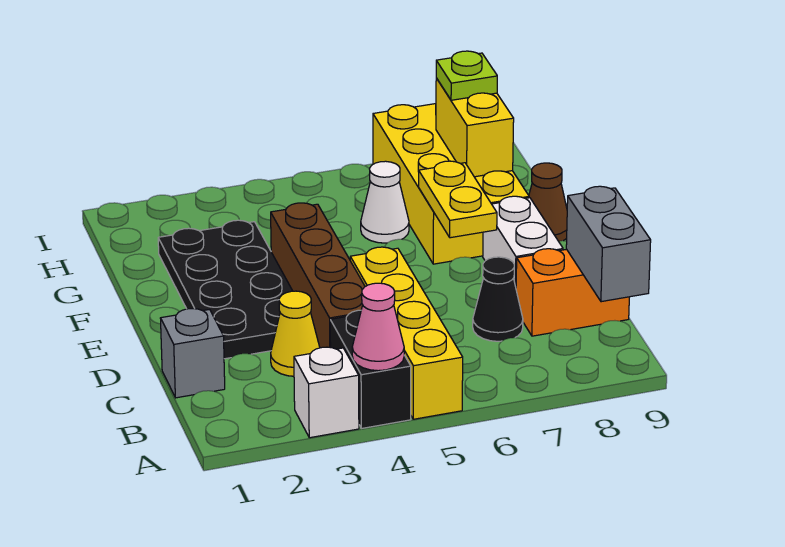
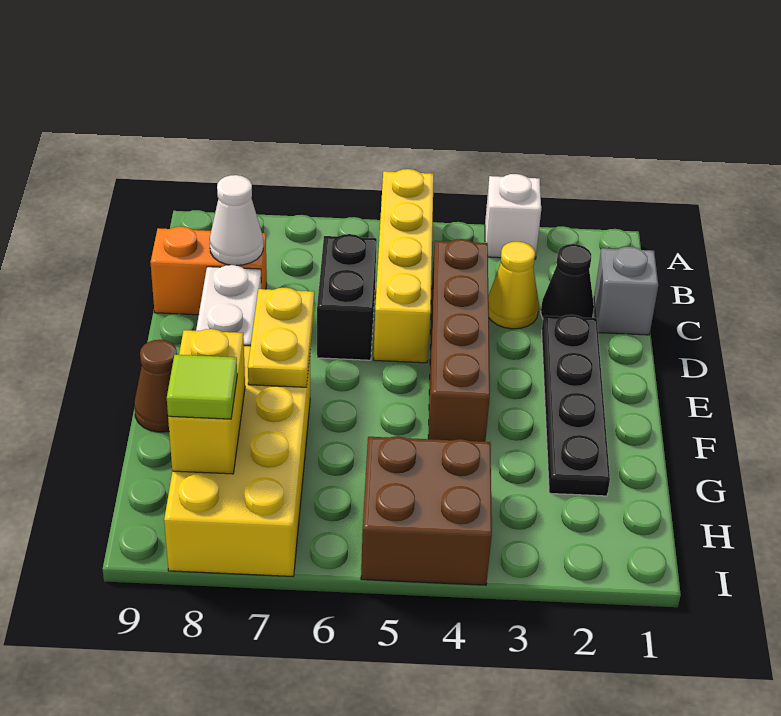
black 1x2 brick [330,310,411,429] -> black 1x2 brick moved to [317,234,377,360]
pink 1x1 cone [352,283,404,371] -> none
grey 1x2 brick [566,186,651,302] -> none
black 1x1 cone [473,257,523,341] -> black 1x1 cone moved to [541,244,594,318]
black 2x4 plate [158,220,292,359] -> black 1x4 plate [542,315,610,496]
white 1x1 cone [361,161,409,243] -> white 1x1 cone moved to [210,175,263,265]
none -> brown 2x2 brick [361,436,492,585]
lime 1x1 plate [436,51,497,100] -> lime 1x1 tile [167,355,237,419]

